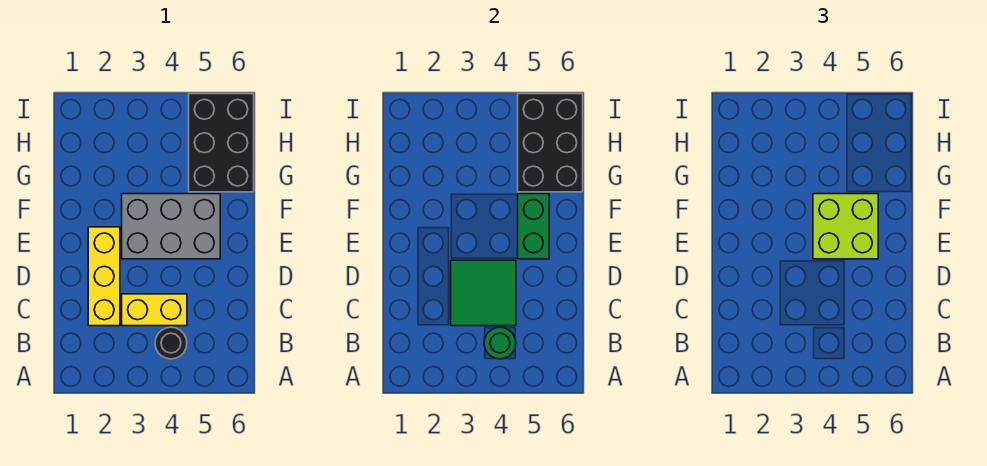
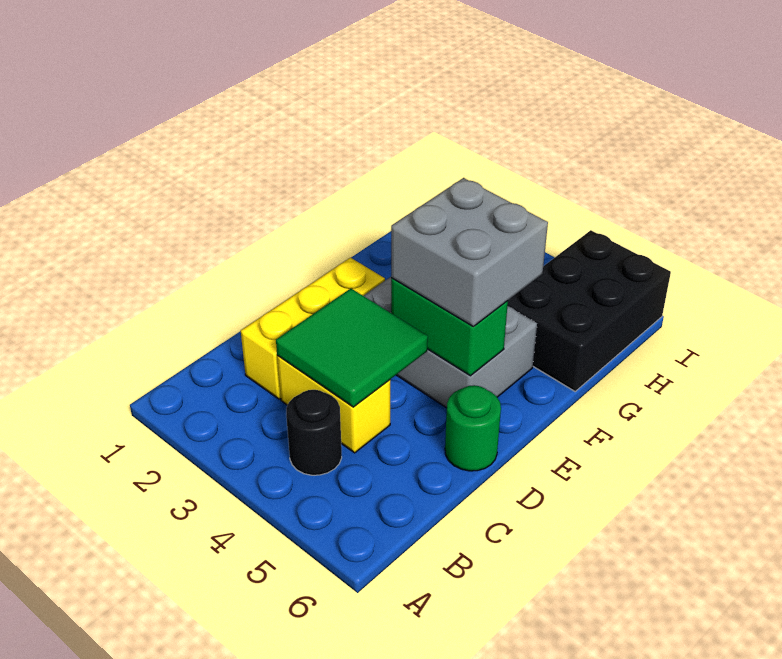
green 1x1 round brick [484,327,516,359] -> green 1x1 round brick moved to [445,385,501,471]
lime 2x2 brick [813,194,878,259] -> grey 2x2 brick [391,178,548,326]
green 1x2 brick [518,194,549,259] -> green 1x2 brick turned to [391,278,508,376]
black 2x3 brick [518,94,583,192] -> none

